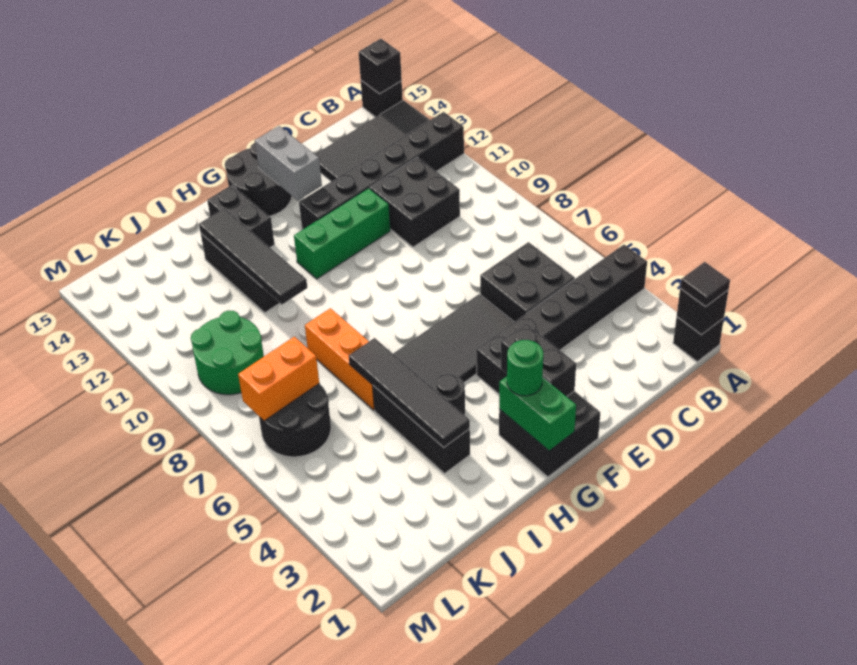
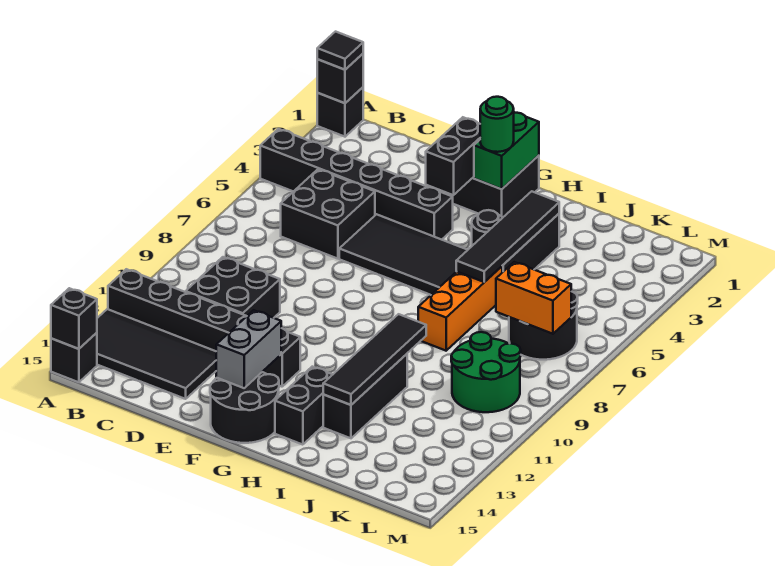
green 1x3 brick [294,188,391,279] -> none

